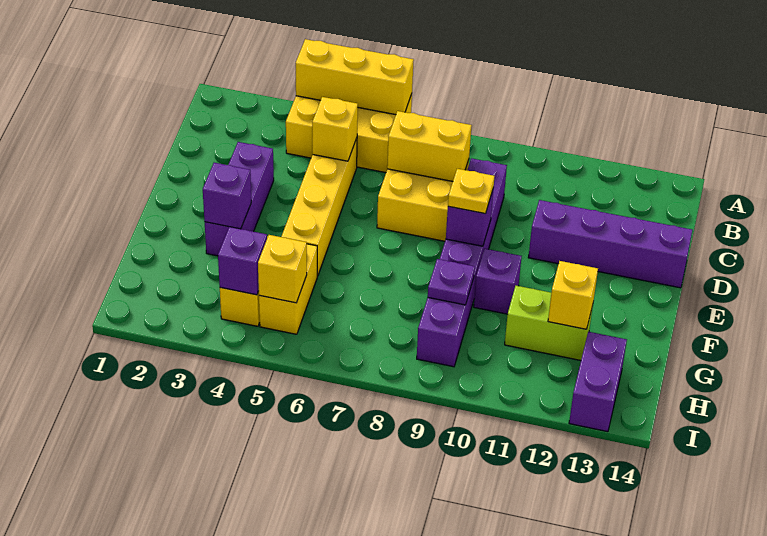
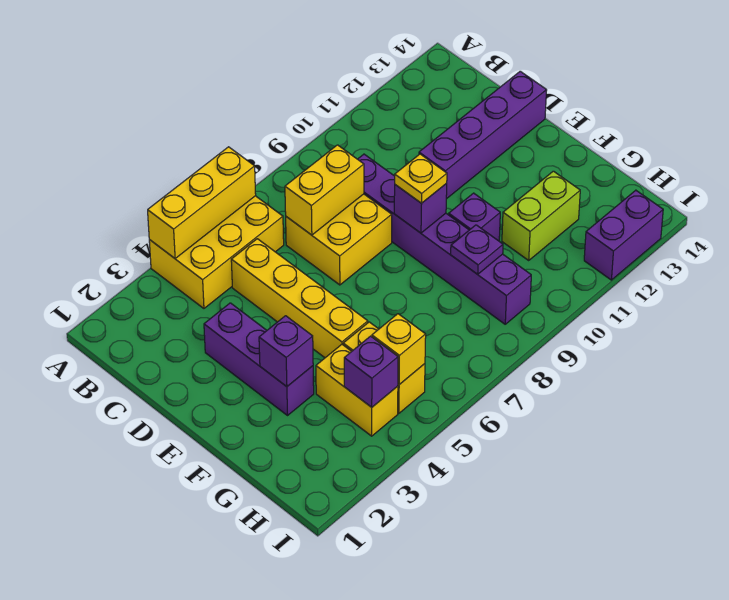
yellow 1x1 brick [312,97,358,161] -> none
yellow 1x1 brick [548,261,598,329] -> none
purple 1x2 brick [569,332,627,432] -> purple 1x2 brick turned to [584,190,663,280]

